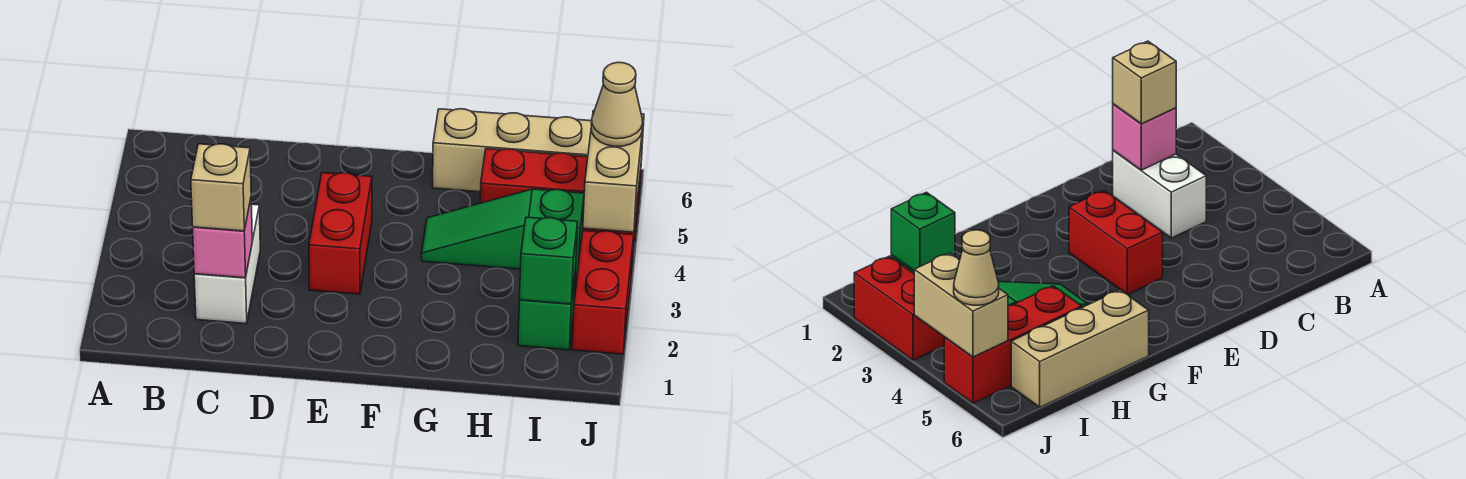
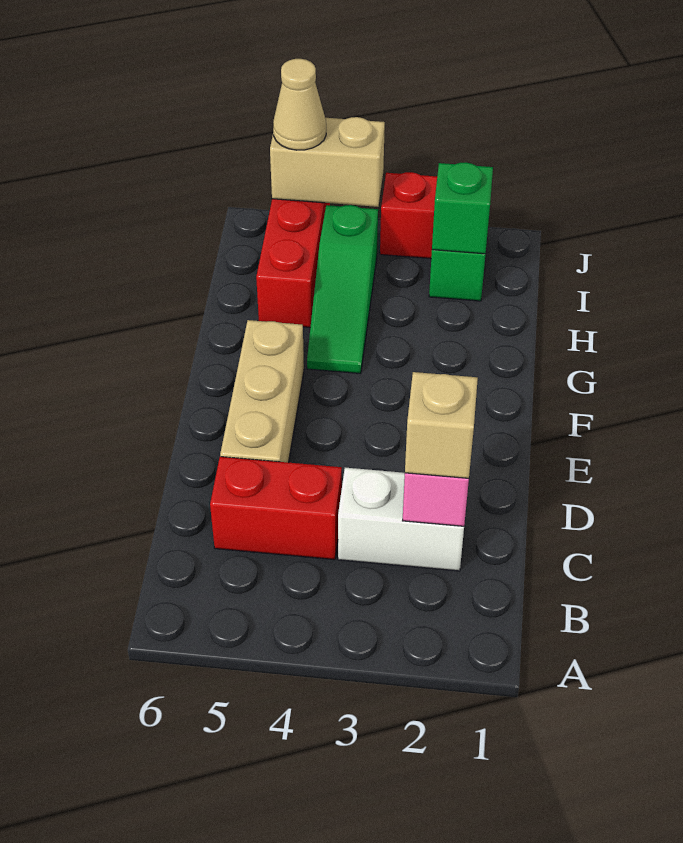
red 1x2 brick [309,173,372,294] -> red 1x2 brick moved to [210,457,342,560]
tan 1x3 brick [433,109,592,192] -> tan 1x3 brick moved to [220,320,304,463]

